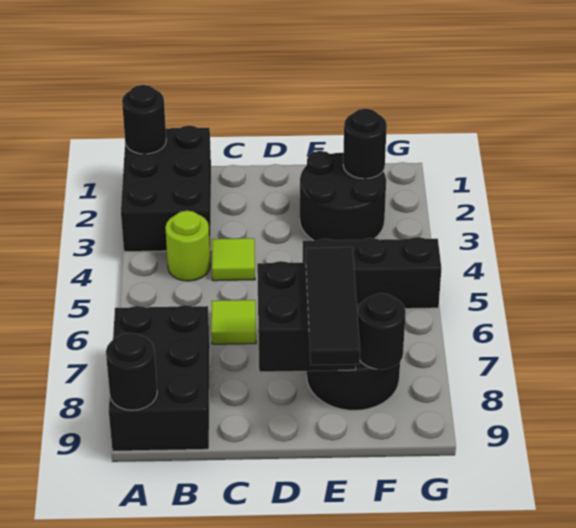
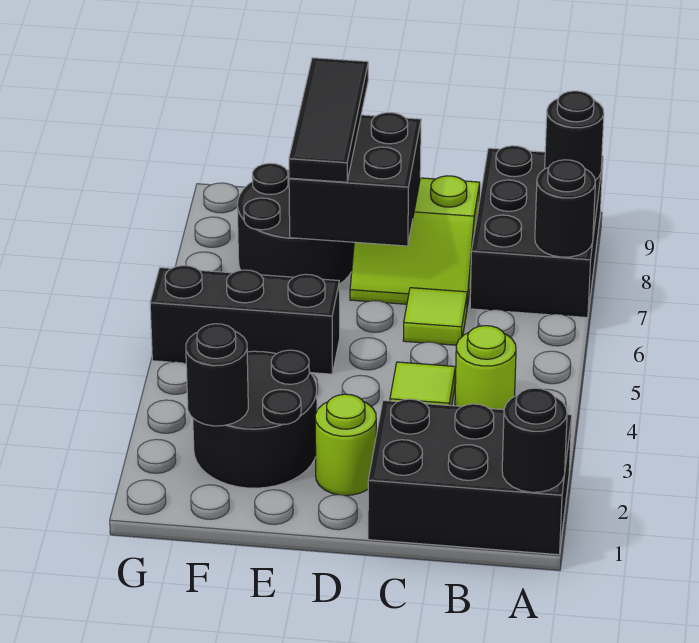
black 2x3 brick [121,126,211,252] -> black 2x3 brick turned to [368,399,572,555]
none -> lime 2x2 slope [350,176,480,307]
none -> lime 1x1 round brick [315,394,376,495]
black 1x1 round brick [358,293,406,370] -> black 1x1 round brick moved to [535,160,595,257]

